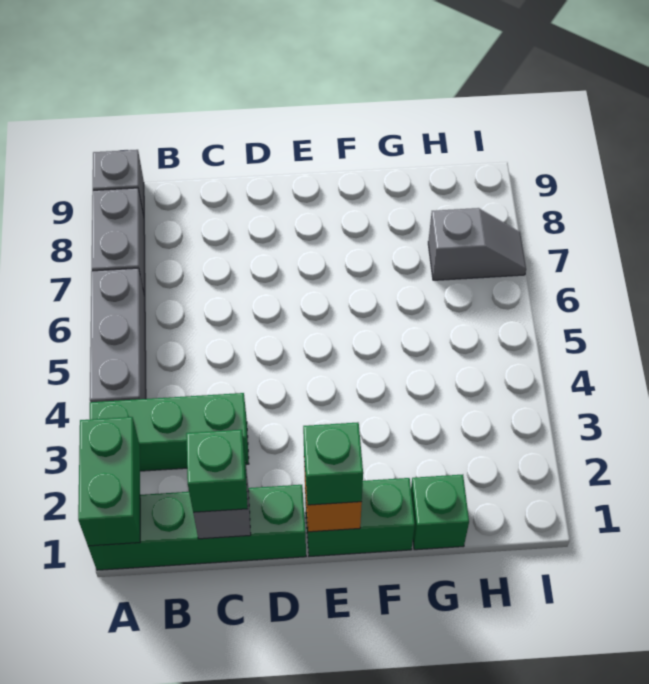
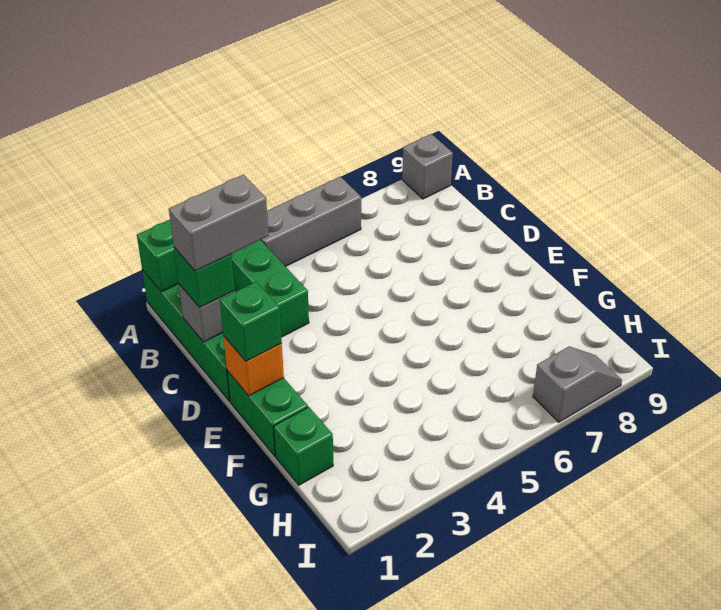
grey 1x2 brick [92,188,145,296] -> grey 1x2 brick moved to [169,175,269,271]
grey 1x2 slope [428,208,526,280] -> grey 1x2 slope turned to [533,346,622,422]

